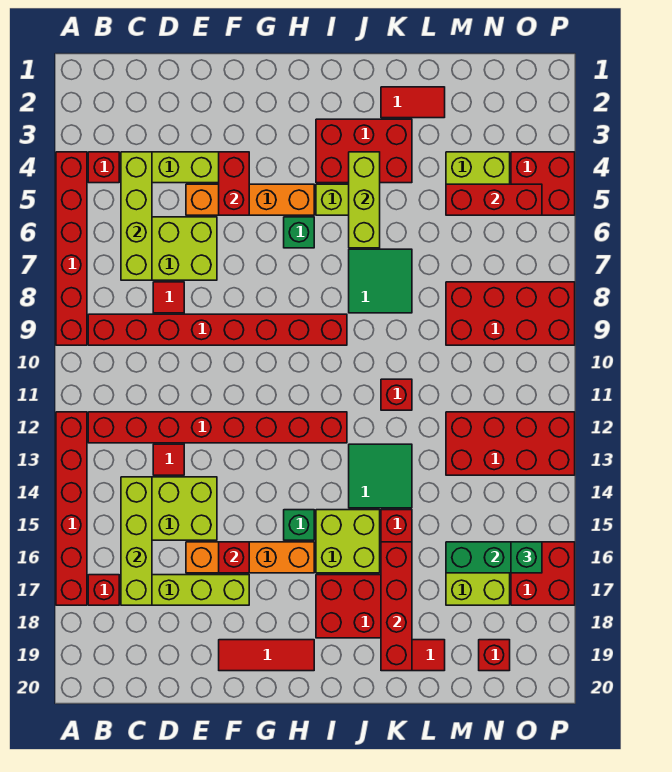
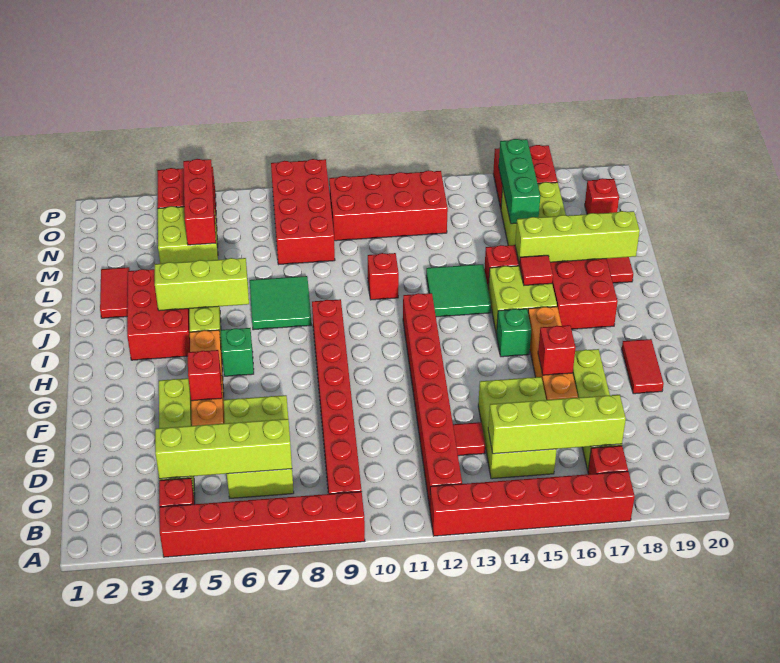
red 1x1 tile [153,282,184,313] -> red 1x1 tile moved to [519,255,553,285]
red 1x2 brick [219,152,249,215] -> red 1x1 brick [188,350,222,401]
red 1x3 tile [219,640,314,671] -> red 1x2 tile [622,339,664,394]
red 1x4 brick [381,542,412,671] -> lime 1x4 brick [515,211,640,264]
red 2x4 brick [446,412,575,475] -> red 2x4 brick turned to [329,170,448,241]
green 1x1 brick [511,542,542,573] -> none

